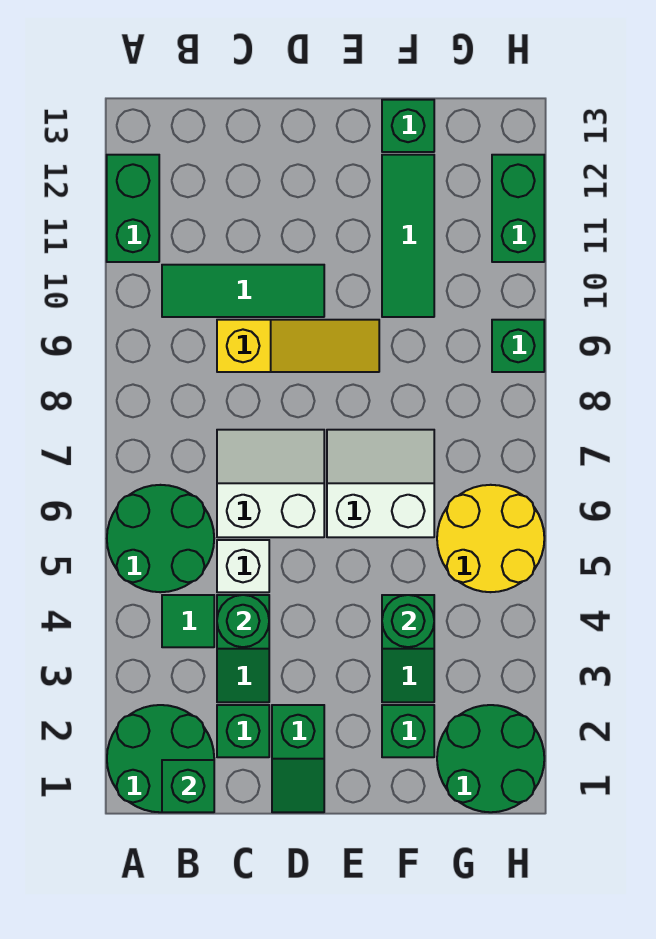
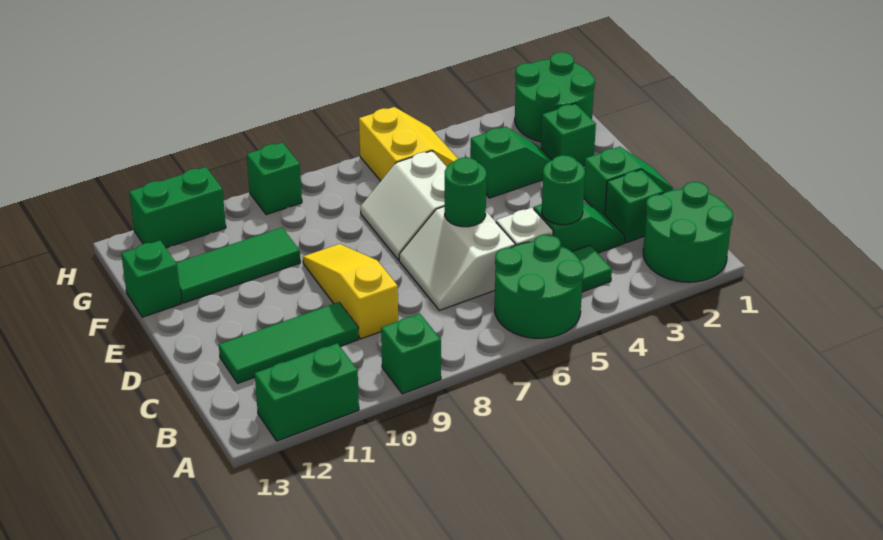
green 1x1 brick [162,760,214,812] -> green 1x1 brick moved to [381,314,441,394]
green 1x3 tile [162,265,324,317] -> green 1x3 tile turned to [219,302,359,383]
green 1x1 round brick [382,595,434,647] -> green 1x1 round brick moved to [445,158,486,227]
yellow 2x2 round brick [437,485,544,592] -> yellow 2x2 slope [359,107,458,181]

